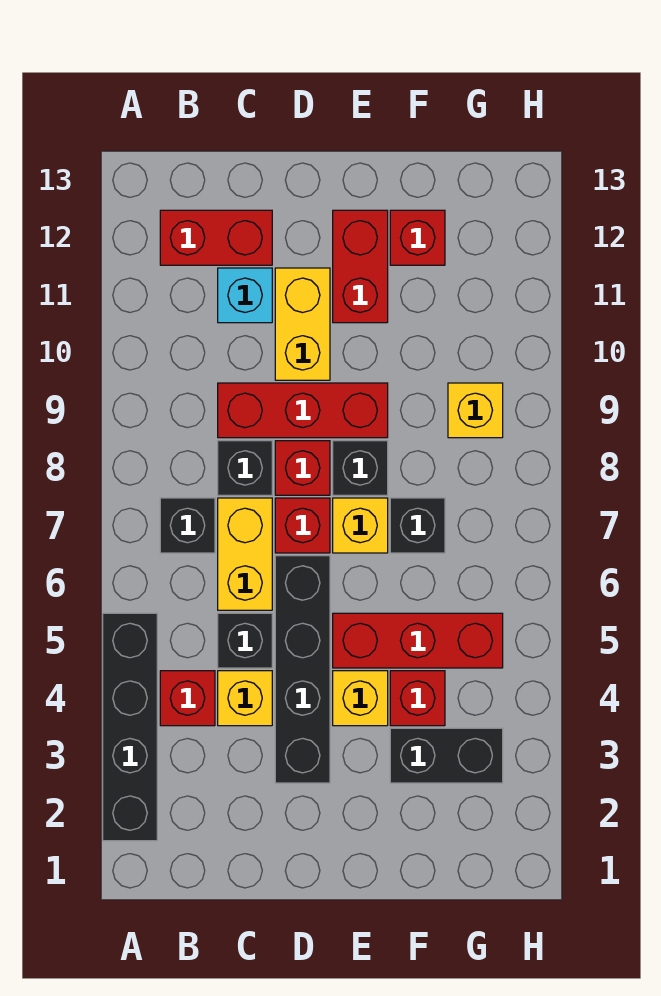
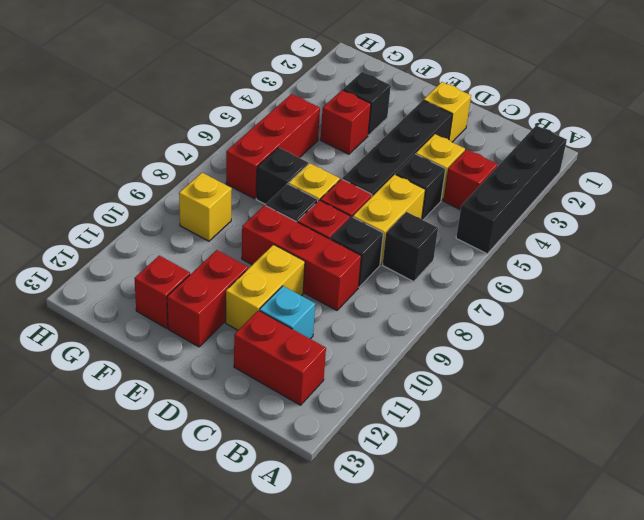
yellow 1x1 brick [333,671,388,726] -> yellow 1x1 brick moved to [424,82,471,142]
red 1x3 brick [333,613,503,668] -> red 1x3 brick turned to [226,94,320,199]
black 1x2 brick [390,728,503,783] -> black 1x1 brick [343,72,391,135]

